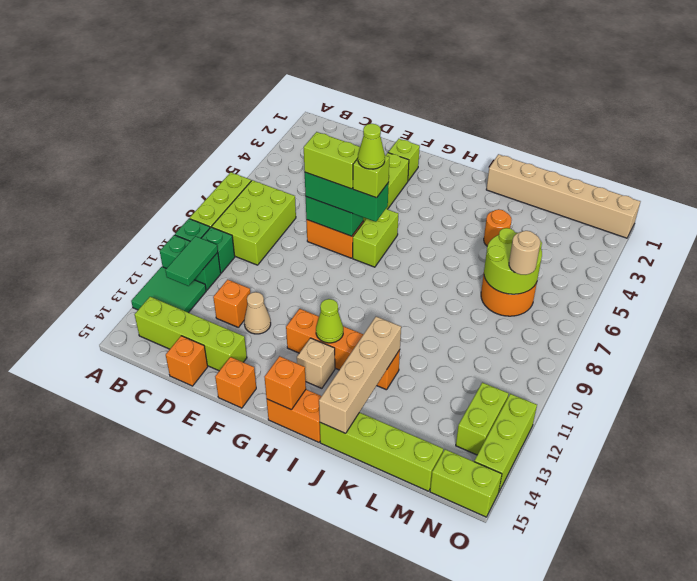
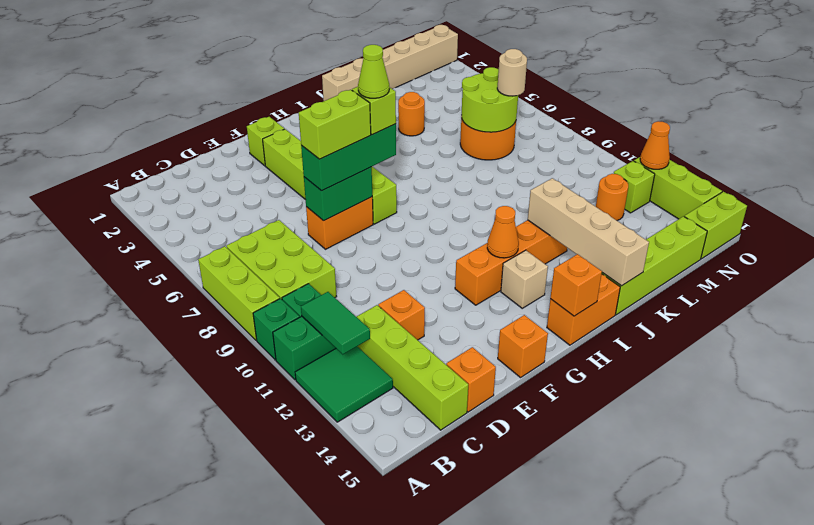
lime 1x4 brick [135,297,247,371] -> lime 1x4 brick turned to [357,305,468,430]
tan 1x1 cone [244,292,271,334] -> none
lime 1x1 cone [316,299,343,343] -> orange 1x1 cone [487,206,519,258]
none -> orange 1x1 round brick [596,174,628,220]
lime 1x2 brick [456,383,509,455] -> lime 1x1 brick [614,161,655,213]
none -> orange 1x1 cone [640,121,670,169]

